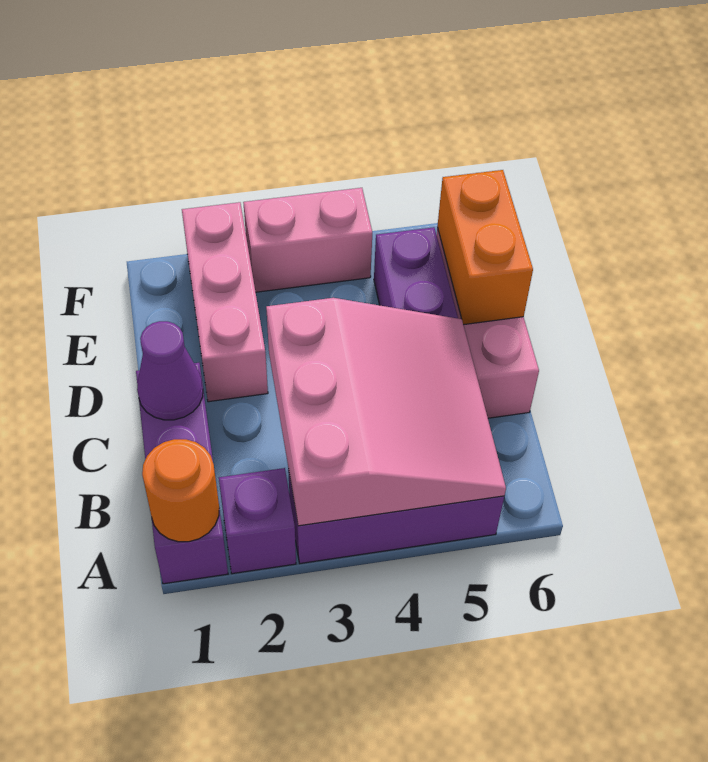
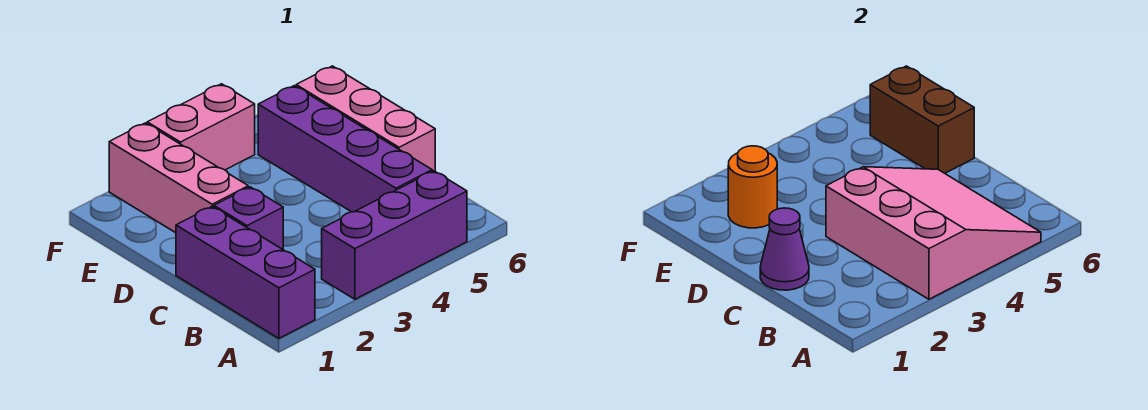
orange 1x1 round brick [142,439,219,542] -> orange 1x1 round brick moved to [728,146,777,228]
purple 1x1 brick [219,468,296,574] -> purple 1x1 brick moved to [214,187,283,249]
orange 1x2 brick [437,170,533,325] -> brown 1x2 brick [870,66,974,173]

